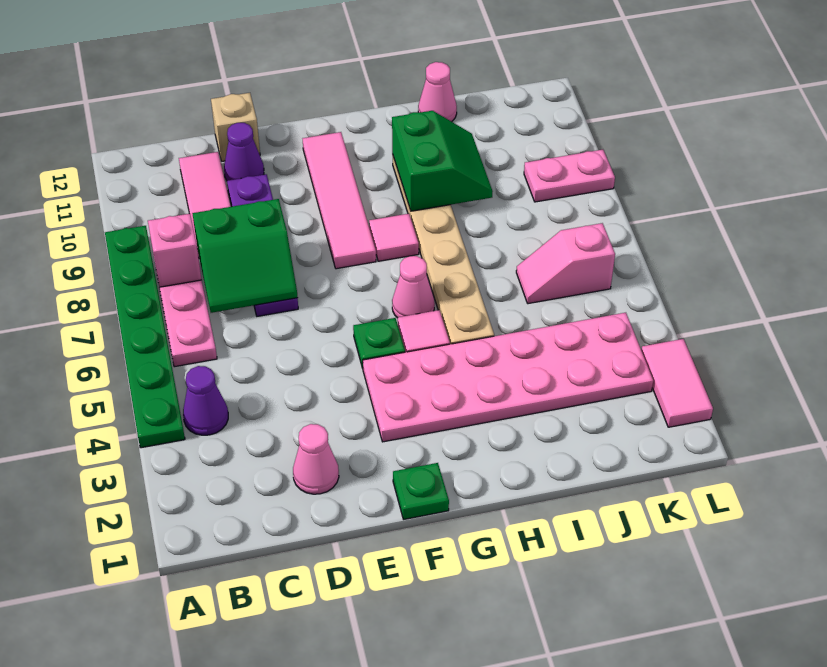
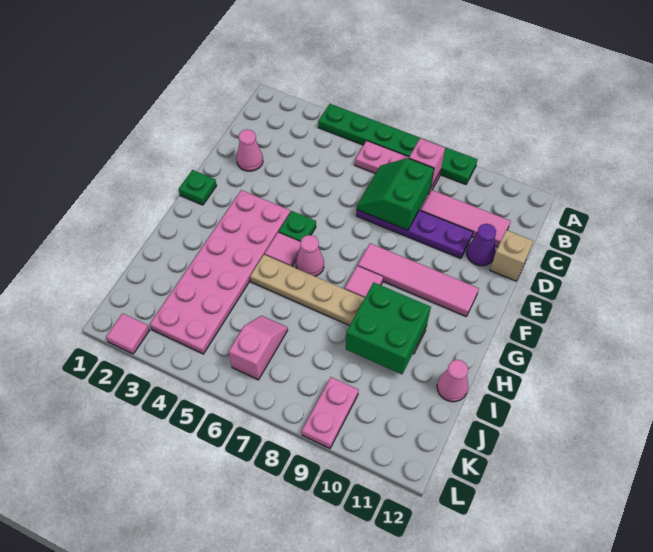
purple 1x1 cone [183,366,228,435] -> none
green 2x2 slope [392,111,493,211] -> green 2x2 brick [346,282,431,374]
pink 1x2 tile [641,339,713,427] -> pink 1x1 tile [106,313,150,354]

